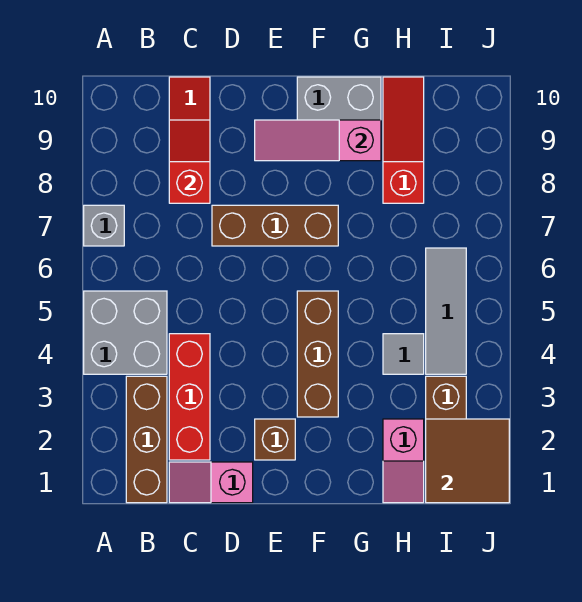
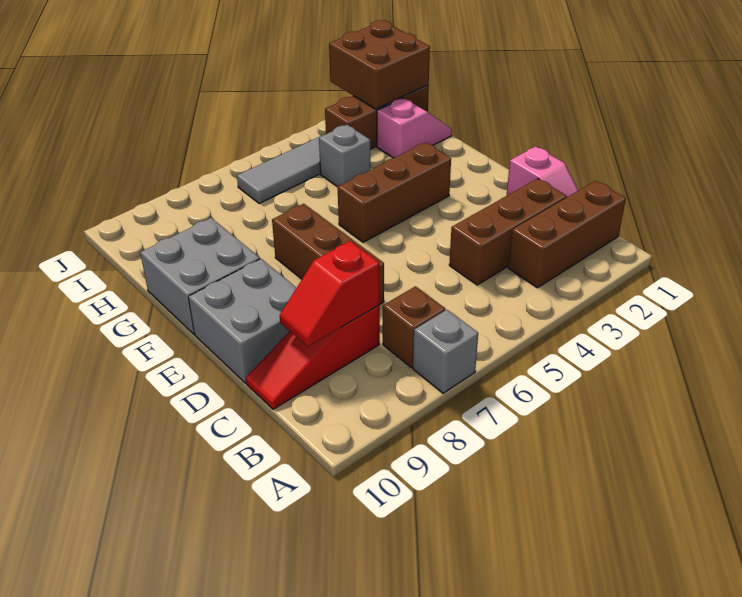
grey 2x2 brick [84,291,167,374] -> grey 2x2 brick moved to [188,259,296,383]
red 1x3 brick [169,334,210,460] -> brown 1x3 brick [449,179,567,285]
brown 1x1 brick [255,419,295,460] -> brown 1x1 brick moved to [383,286,445,368]
pink 1x3 slope [255,120,381,161] -> none
grey 1x1 tile [383,334,424,374] -> grey 1x1 brick [319,125,371,187]
red 1x3 slope [383,77,424,203] -> none
brown 2x2 tile [426,419,509,503] -> brown 2x2 brick [329,20,430,109]

